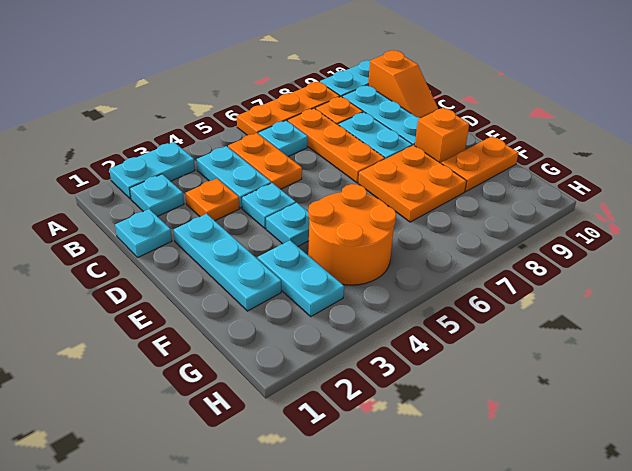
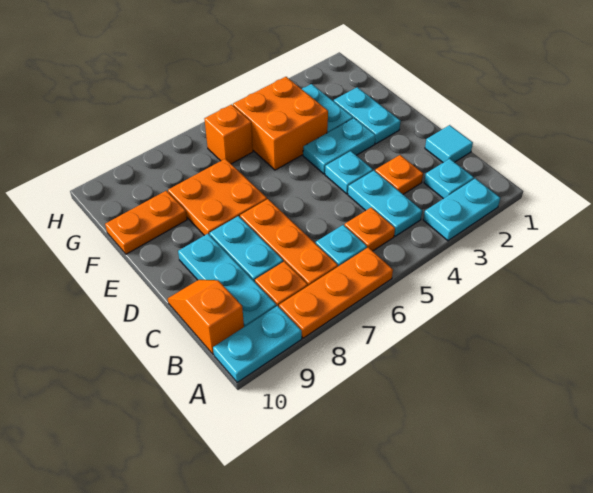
orange 1x2 plate [228,133,302,189] -> orange 1x1 plate [345,207,395,251]
cyan 1x1 plate [115,209,172,257] -> cyan 1x1 tile [425,125,473,162]
cyan 1x3 plate [174,214,281,311] -> cyan 1x2 plate [334,87,401,144]
cyan 1x1 plate [266,203,309,246] -> cyan 1x2 plate [303,118,376,174]
orange 1x1 brick [415,108,469,163] -> orange 1x1 brick moved to [205,105,253,164]
orange 2x2 round brick [308,184,396,285] -> orange 2x2 brick [233,77,328,170]

